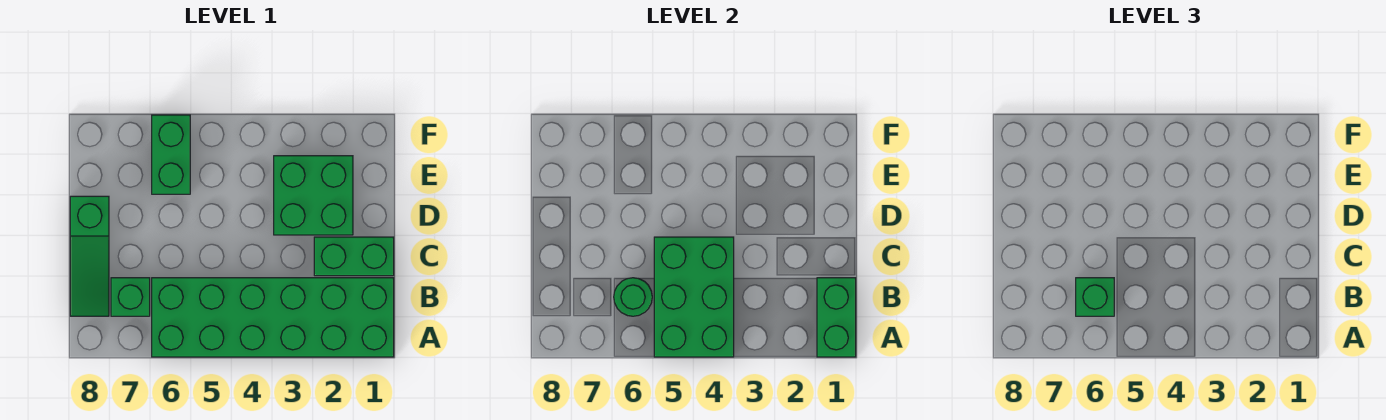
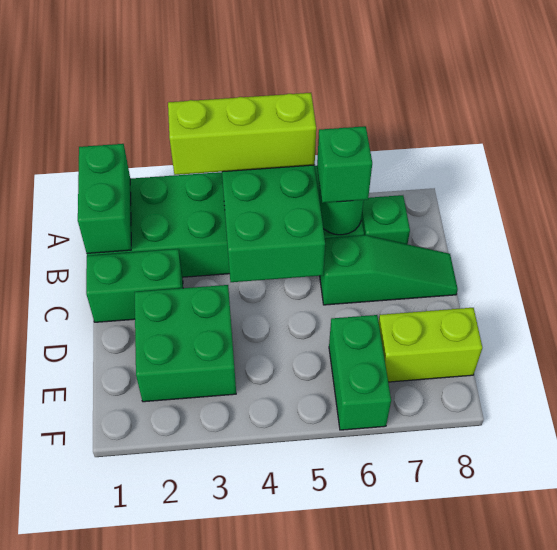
none -> lime 1x3 brick [168,93,316,175]
green 1x3 slope [70,196,109,316] -> green 1x3 slope turned to [320,235,458,305]
none -> lime 1x2 brick [379,308,482,382]

